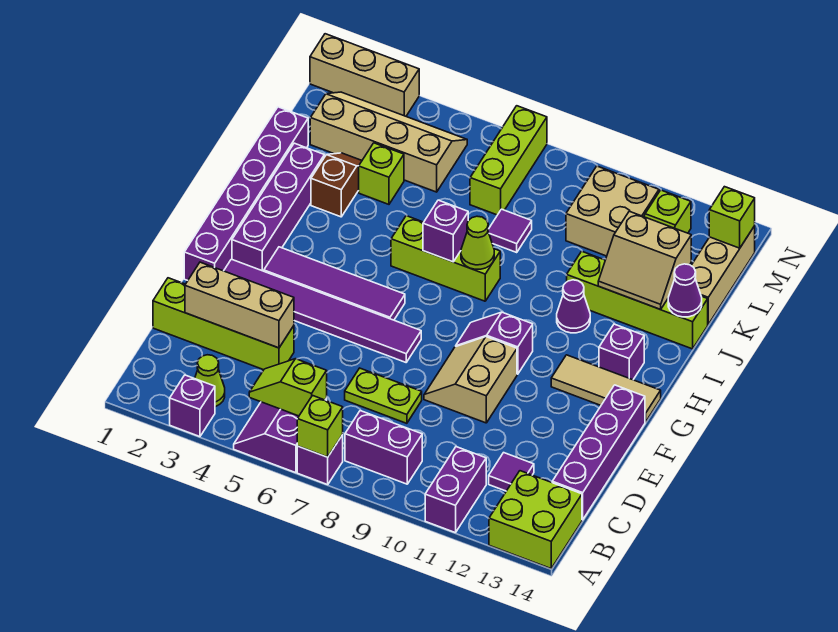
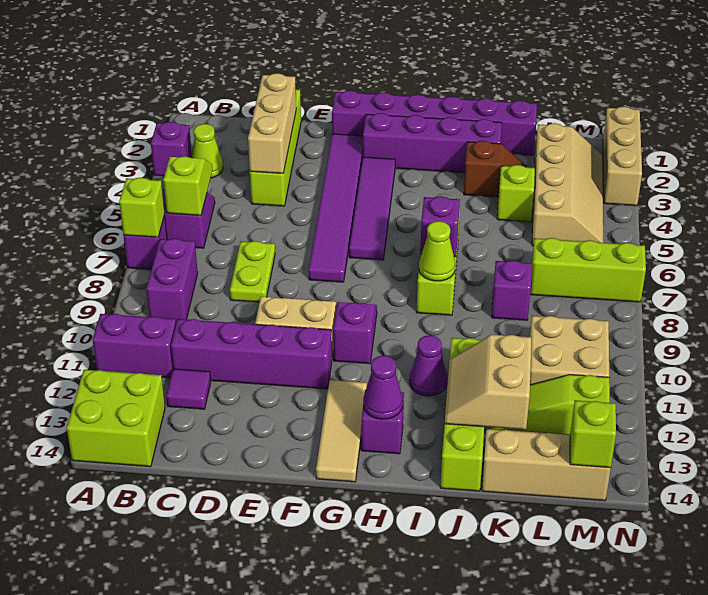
purple 1x4 brick [552,385,645,520] -> purple 1x4 brick moved to [171,319,332,389]
purple 1x1 cone [668,264,702,317] -> purple 1x1 cone moved to [363,356,403,419]
purple 1x1 tile [488,209,532,252] -> purple 1x1 brick [492,261,532,320]

